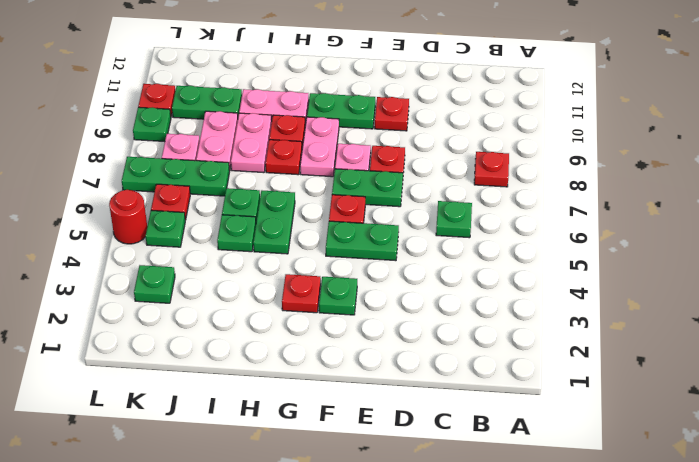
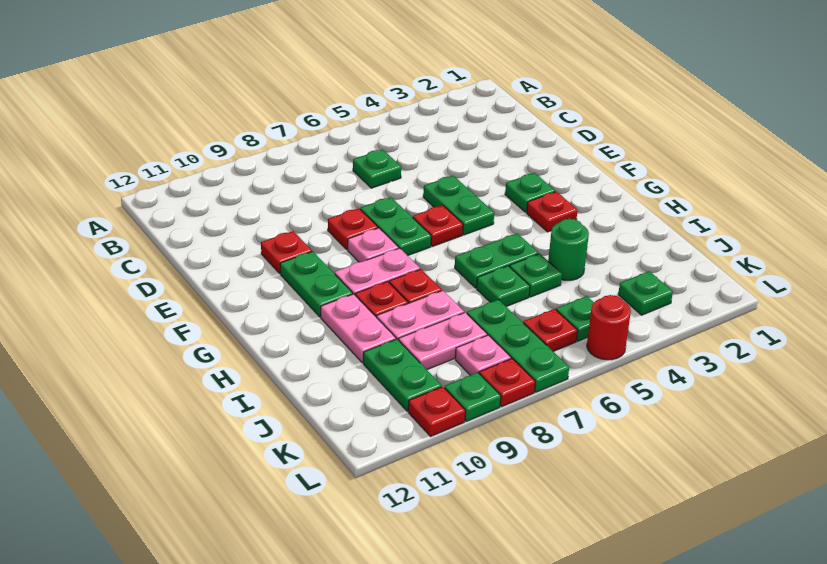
red 1x1 plate [474,152,509,187] -> red 1x1 plate moved to [479,359,535,407]
none -> green 1x1 round brick [548,219,589,280]

